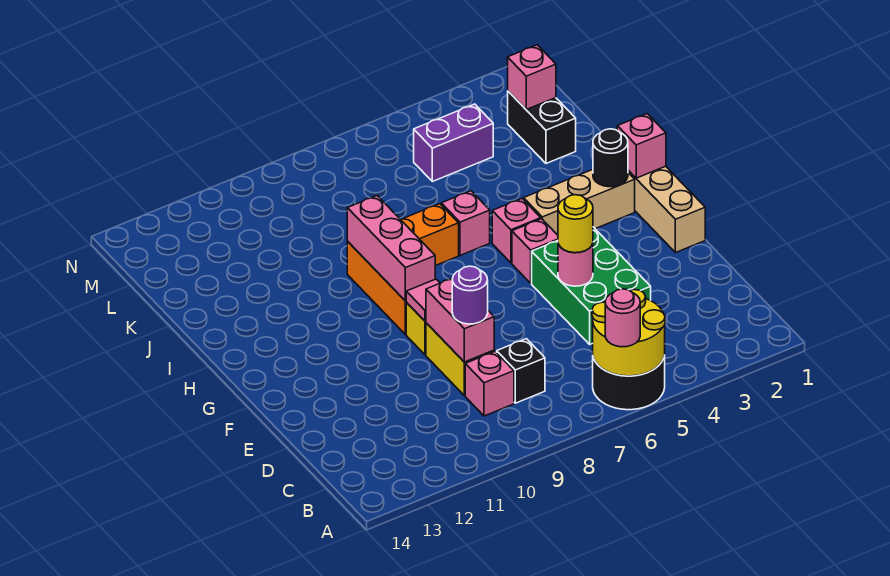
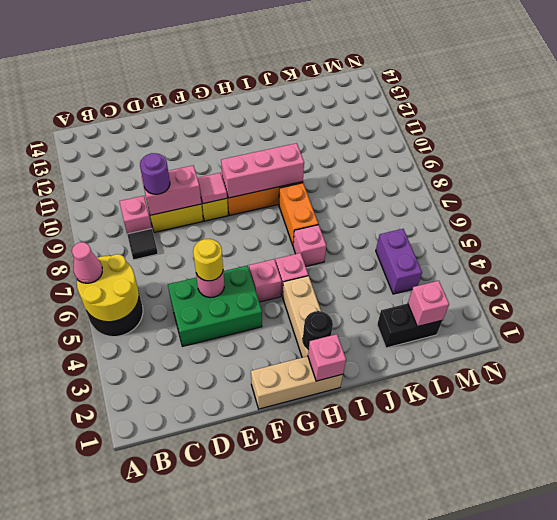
pink 1x1 round brick [605,289,640,347] -> pink 1x1 cone [72,242,102,283]
black 1x1 brick [497,339,545,403] -> black 1x1 tile [127,229,158,260]

